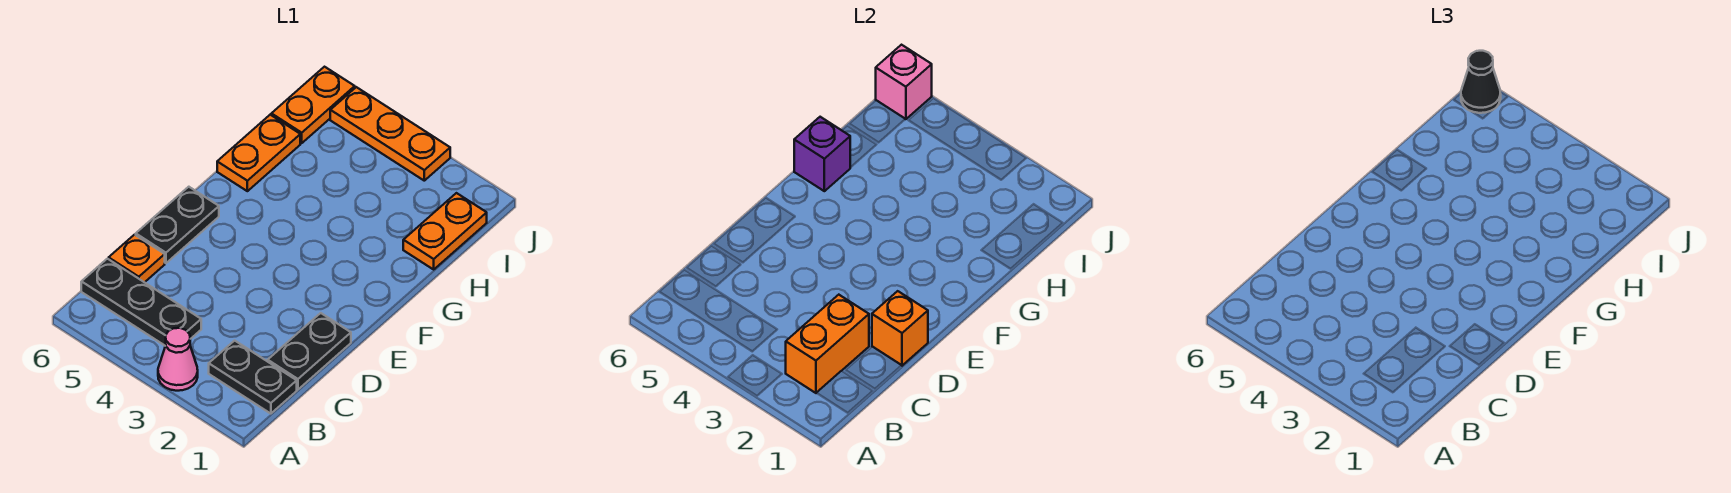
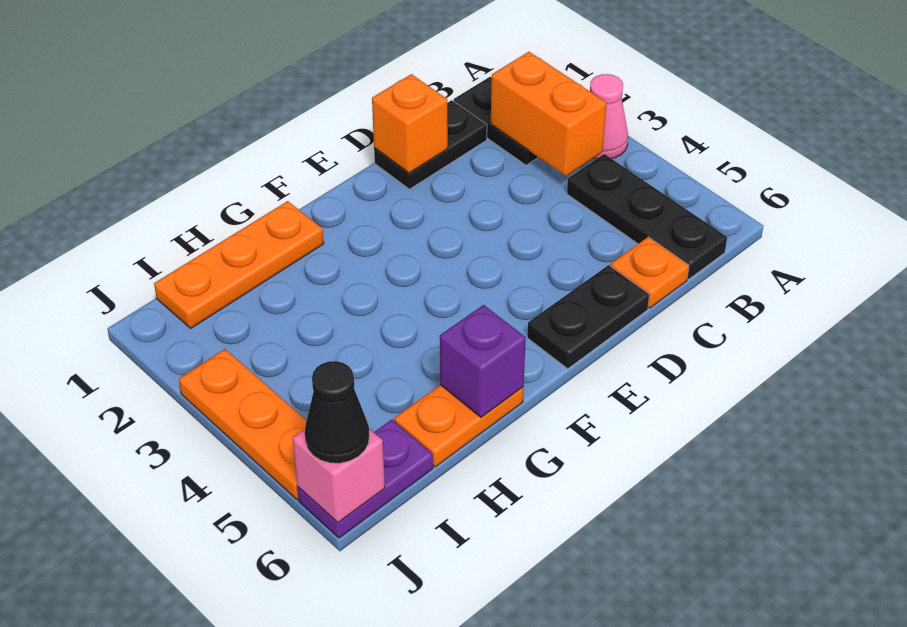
orange 1x2 brick [786,295,869,393] -> orange 1x2 brick turned to [491,52,606,176]
orange 1x2 plate [403,193,487,269] -> orange 1x3 plate [154,201,324,328]
orange 1x2 plate [271,67,355,143] -> purple 1x2 plate [298,420,433,538]

